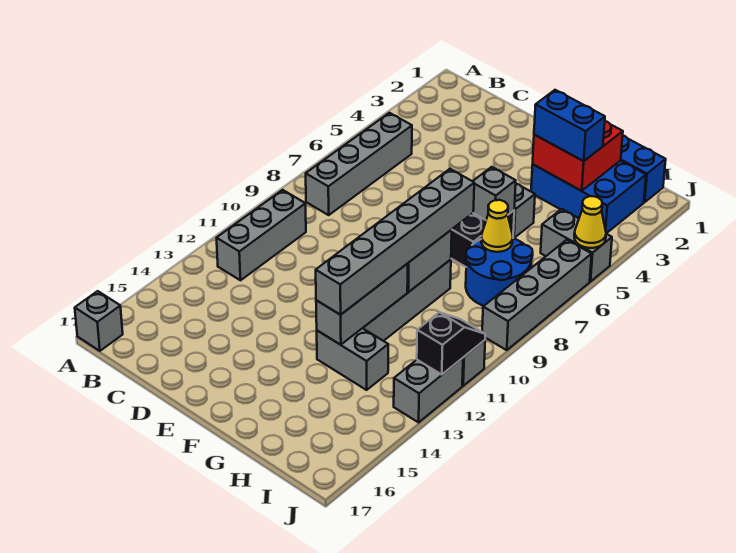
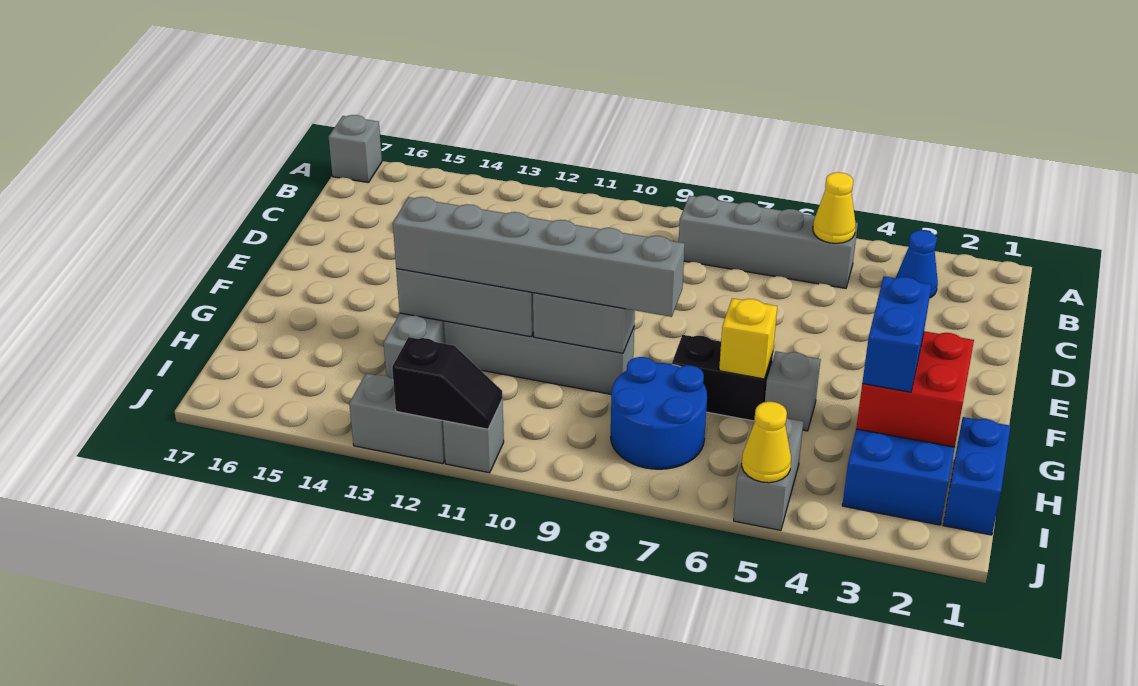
none -> blue 1x1 cone [896,230,938,298]
grey 1x3 brick [217,190,306,280] -> none
grey 1x1 brick [473,167,516,220] -> yellow 1x1 brick [719,298,777,379]
yellow 1x1 cone [481,200,513,252] -> yellow 1x1 cone moved to [813,172,856,243]
grey 1x4 brick [482,240,592,350] -> none

